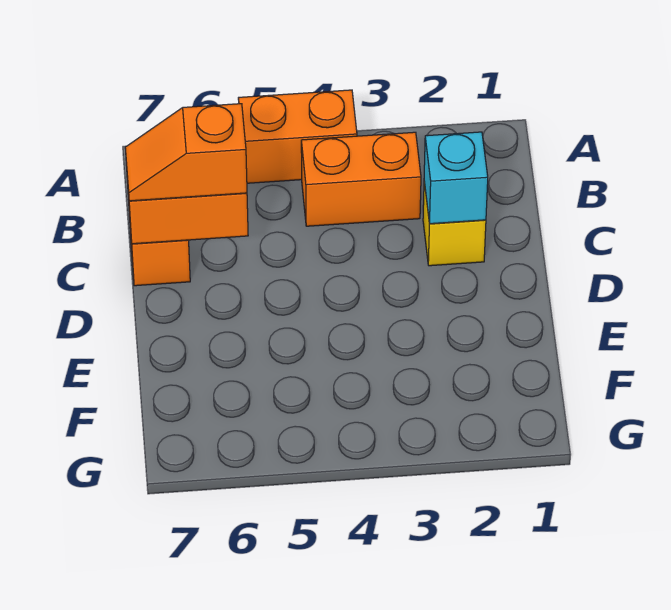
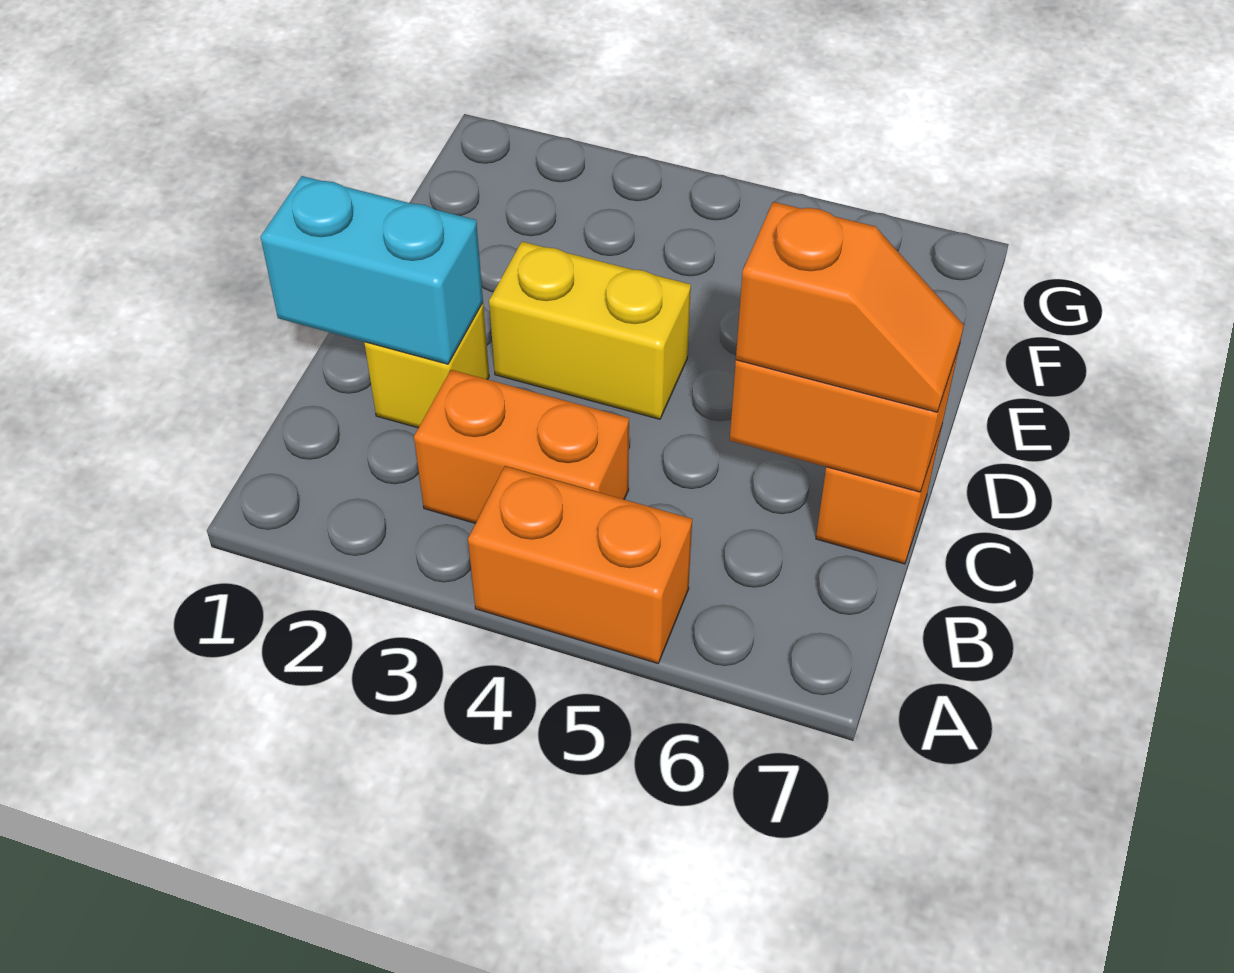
cyan 1x1 brick [424,132,488,224] -> cyan 1x2 brick [261,176,483,364]
none -> yellow 1x2 brick [489,242,691,419]

